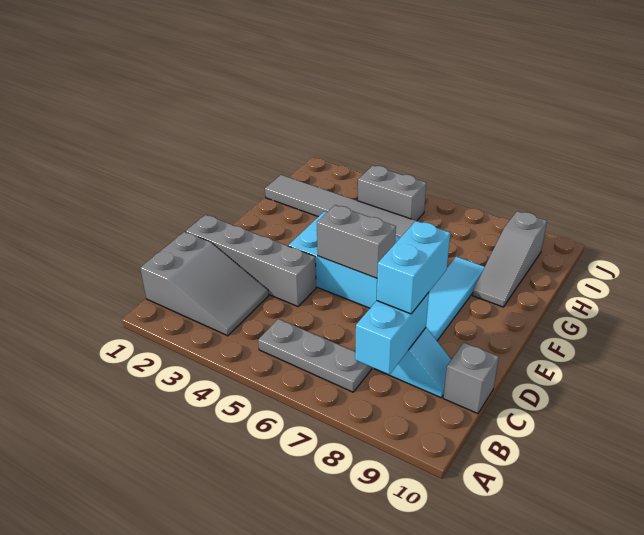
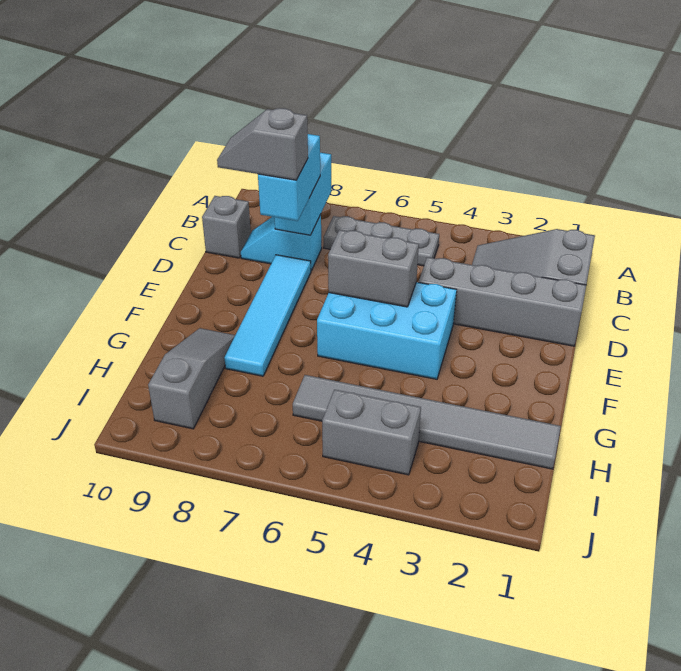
none -> grey 1x2 slope [217,108,308,180]

